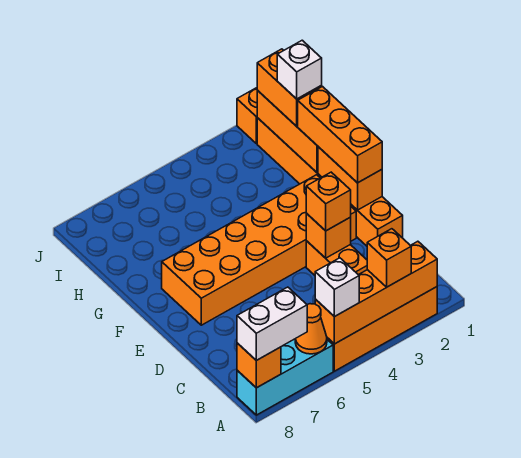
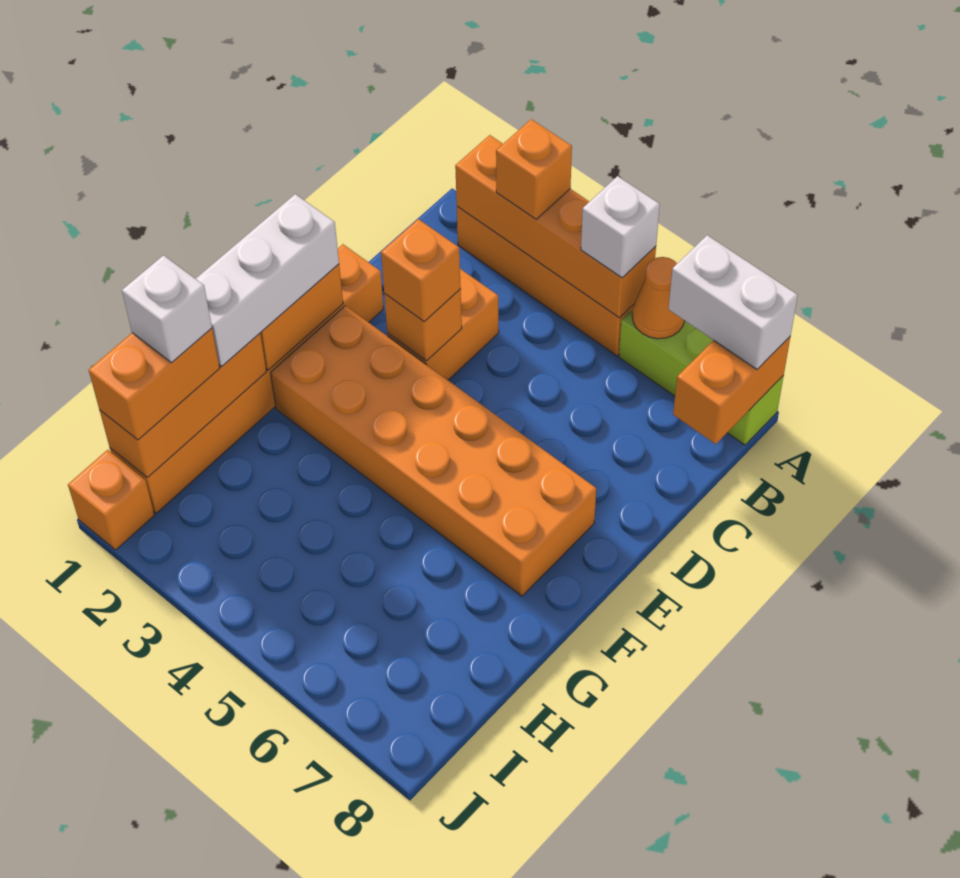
cyan 1x3 brick [237,339,333,415] -> lime 1x3 brick [619,309,784,445]
orange 1x1 brick [237,343,281,388] -> orange 1x2 brick [673,336,791,444]
orange 1x3 brick [298,87,382,183] -> white 1x3 brick [196,194,339,366]

